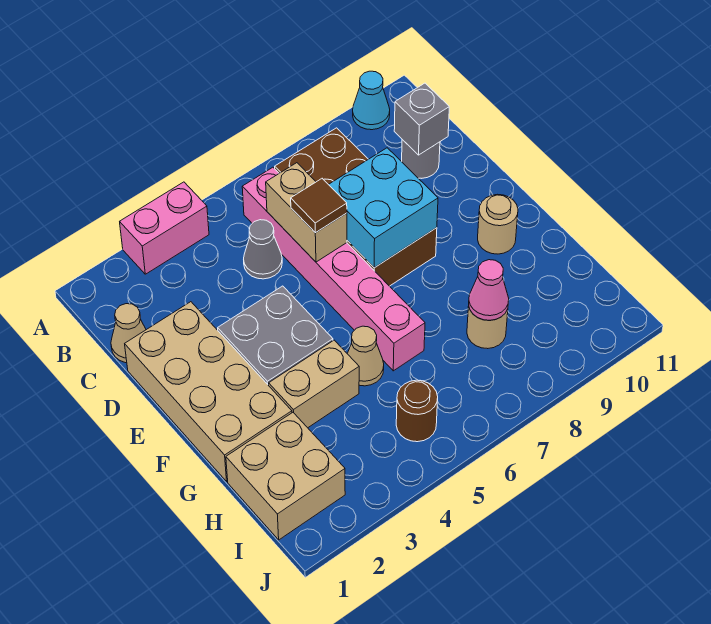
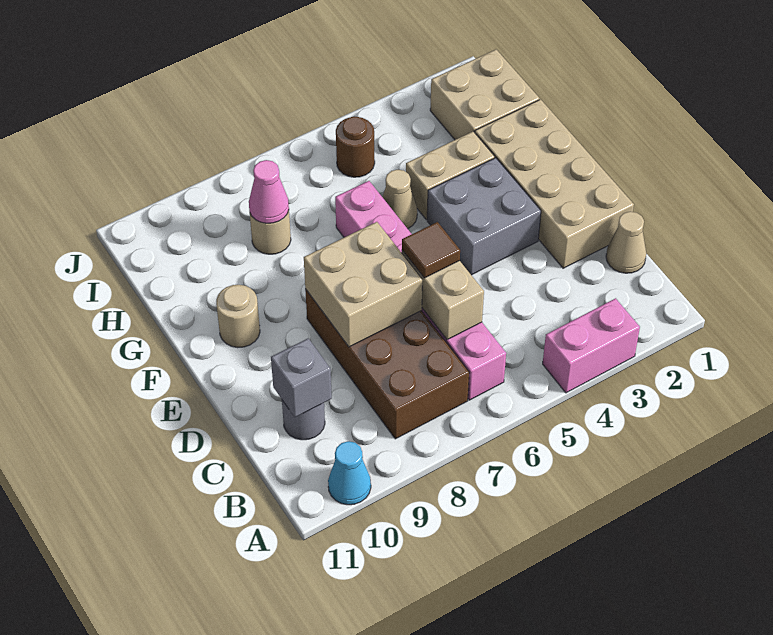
grey 1x1 cone [244,220,282,279] -> none
cyan 2x2 brick [328,148,438,268] -> tan 2x2 brick [304,222,422,347]

